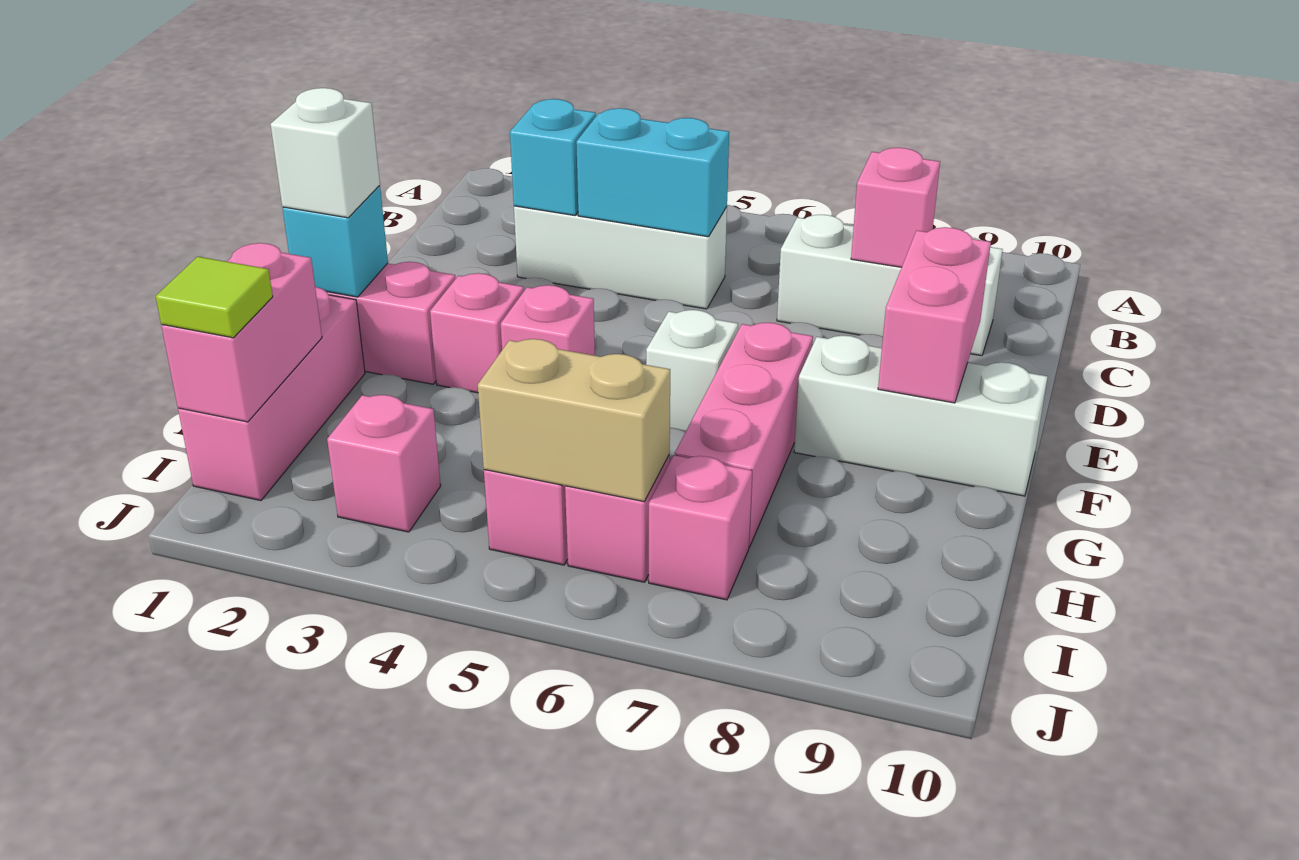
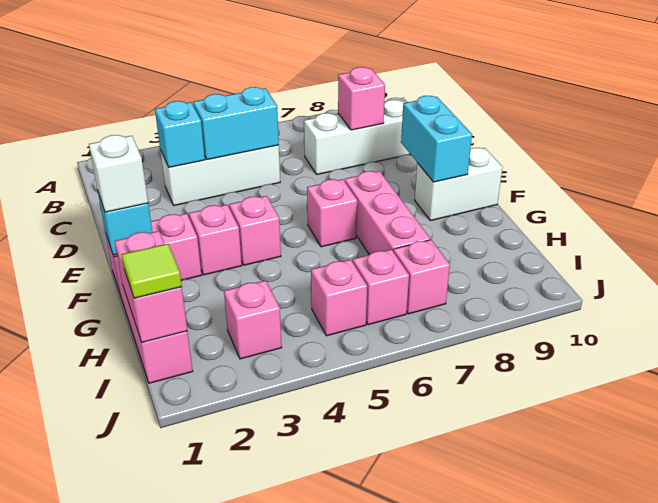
pink 1x2 brick [878,227,991,403] -> cyan 1x2 brick [401,96,472,182]
white 1x1 brick [646,310,738,432] -> pink 1x1 brick [307,179,357,247]
white 1x3 brick [794,336,1048,496] -> white 1x2 brick [415,148,503,221]
tan 1x2 brick [478,339,670,502] -> none

